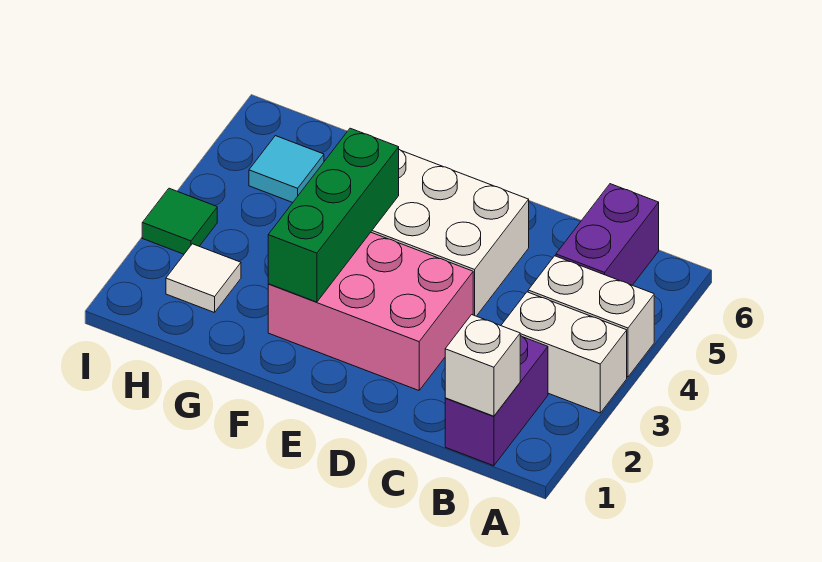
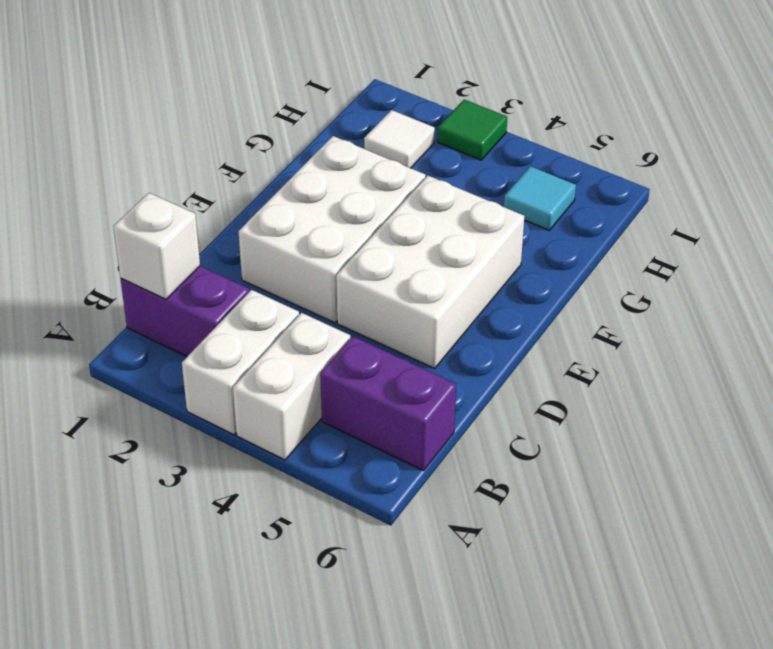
pink 2x3 brick [268,232,473,390] -> white 2x3 brick [238,136,426,323]
green 1x3 brick [268,128,399,302] -> none

